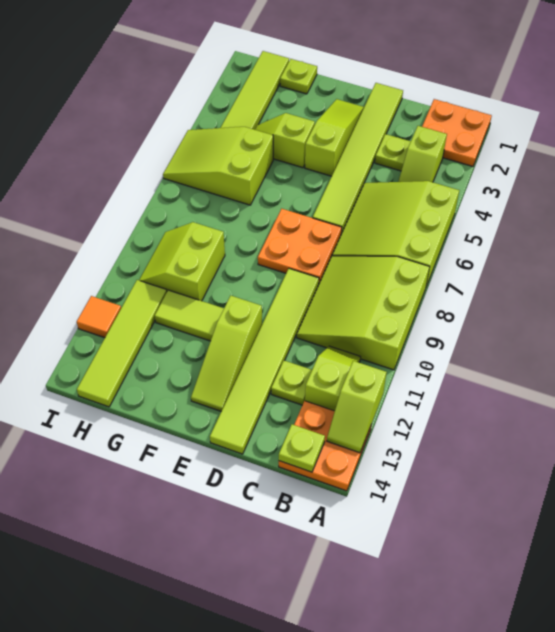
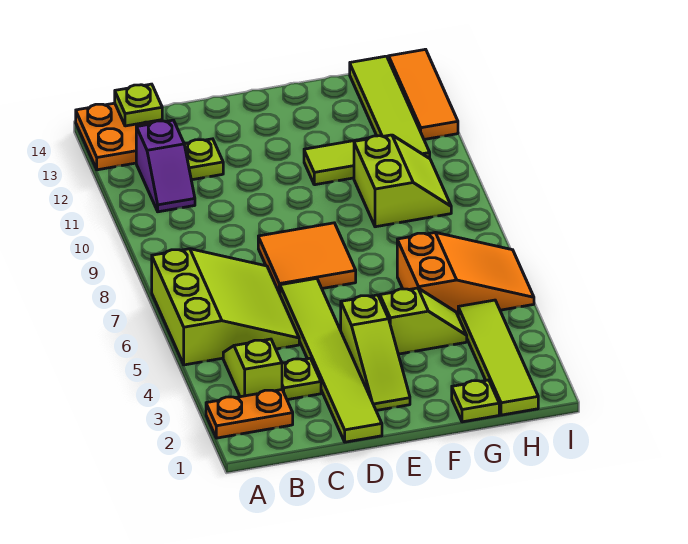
orange 2x2 plate [422,99,492,166] -> orange 1x2 plate [206,390,293,438]
lime 3x3 slope [297,256,430,370] -> none
lime 1x2 slope [327,361,387,453] -> none
lime 1x2 slope [305,346,361,411] -> purple 1x2 slope [136,120,195,212]
orange 2x2 plate [258,209,342,283] -> orange 2x2 tile [258,223,356,294]
lime 1x6 tile [210,268,319,454] -> none
lime 1x3 slope [191,296,262,411] -> none
lime 2x3 slope [163,127,273,205] -> orange 2x3 slope [397,233,534,315]
orange 1x1 tile [77,296,121,338] -> orange 1x3 tile [389,49,458,139]

